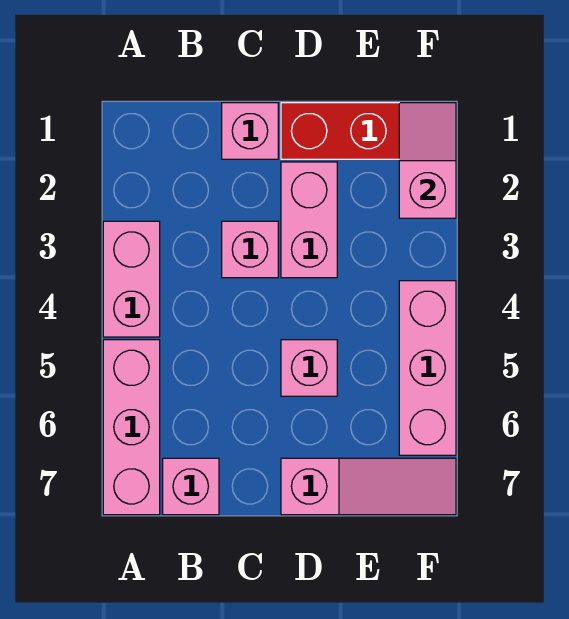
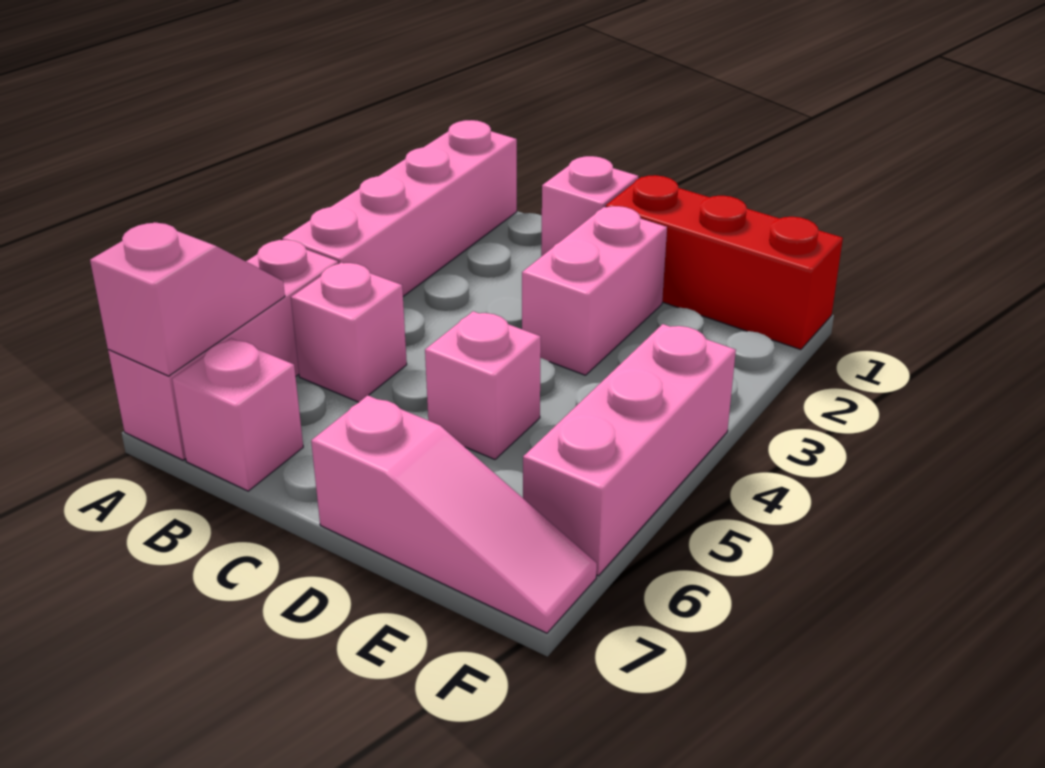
pink 1x2 brick [103,221,160,337] -> pink 1x4 brick [282,120,517,296]
pink 1x1 brick [222,221,278,278] -> pink 1x1 brick moved to [291,262,407,402]
pink 1x2 slope [399,103,456,218] -> pink 1x2 slope moved to [90,222,285,376]

